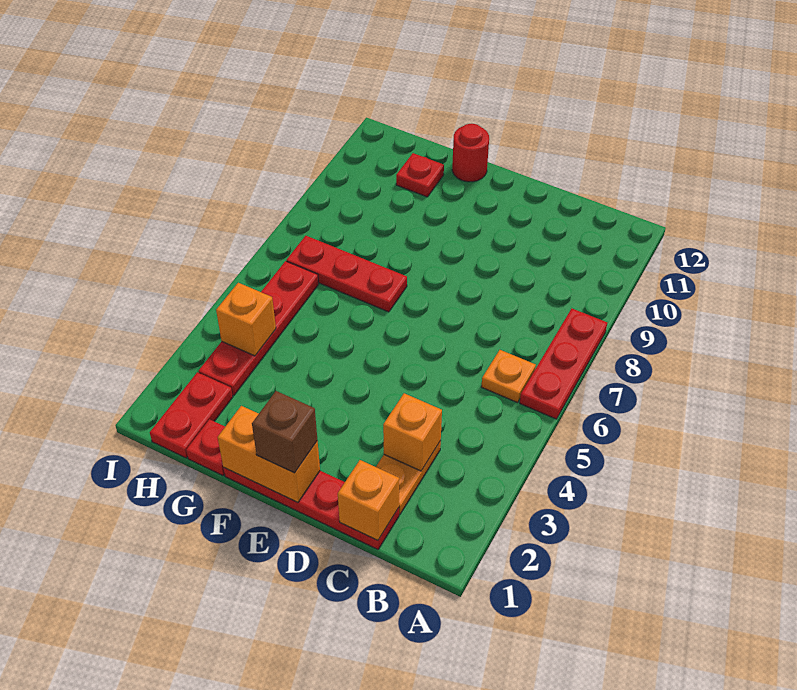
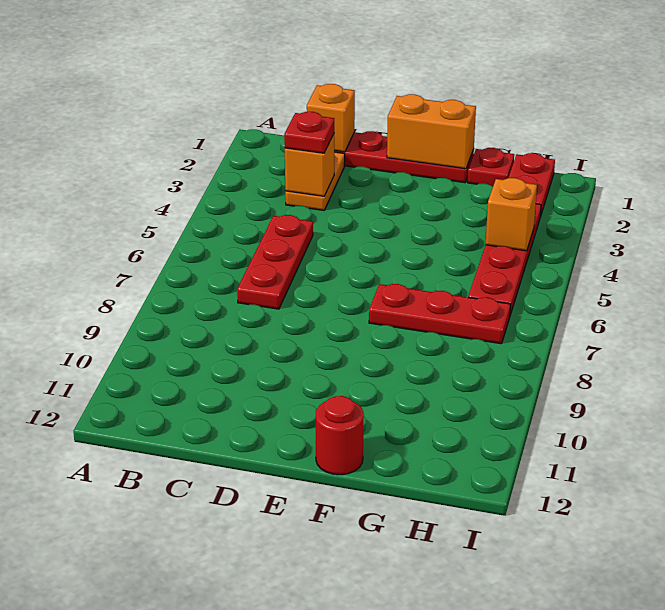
red 1x3 plate [520,309,607,419] -> red 1x3 plate moved to [237,215,313,309]
orange 1x1 plate [481,350,536,403] -> none
brown 1x1 brick [252,391,317,473] -> none
red 1x1 plate [396,153,444,197] -> red 1x1 plate moved to [284,112,334,153]

